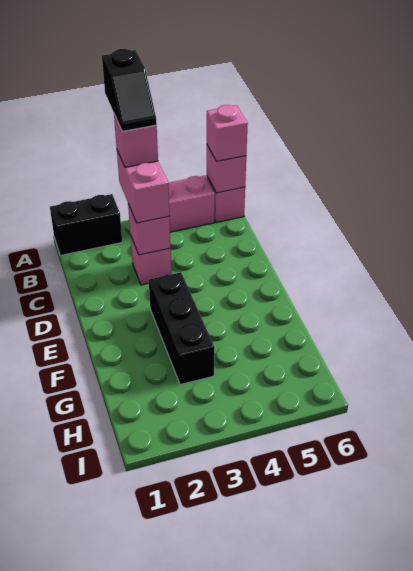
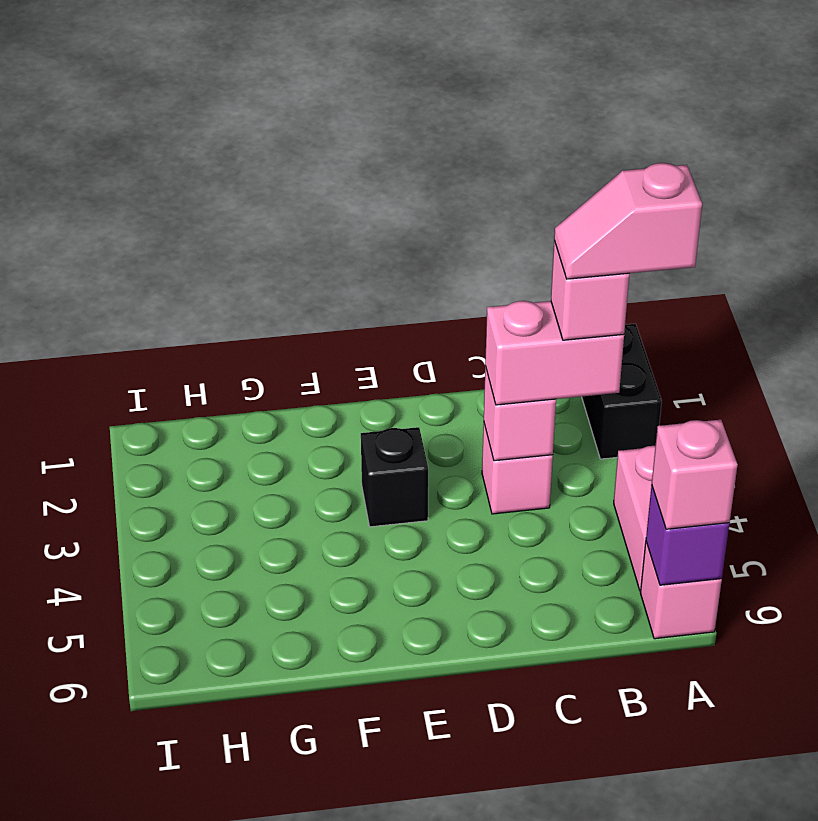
black 1x2 slope [102,49,157,131] -> pink 1x2 slope [554,163,702,279]
pink 1x1 brick [207,146,246,193] -> purple 1x1 brick [646,485,729,585]
black 1x3 brick [149,272,214,385] -> black 1x1 brick [361,427,428,527]

